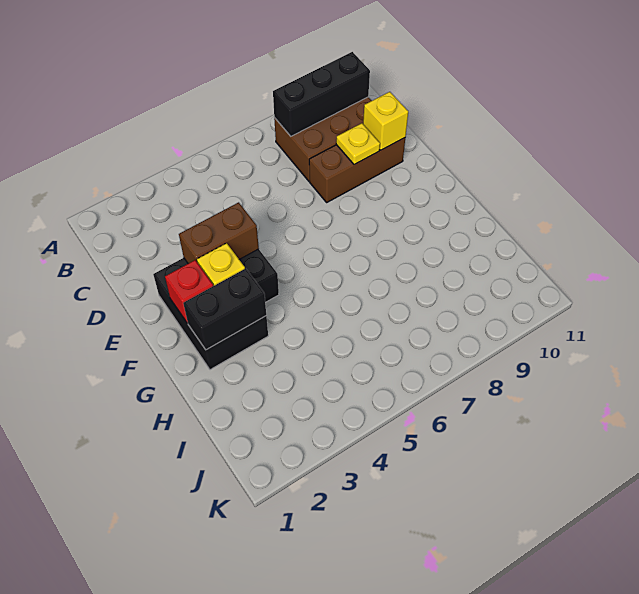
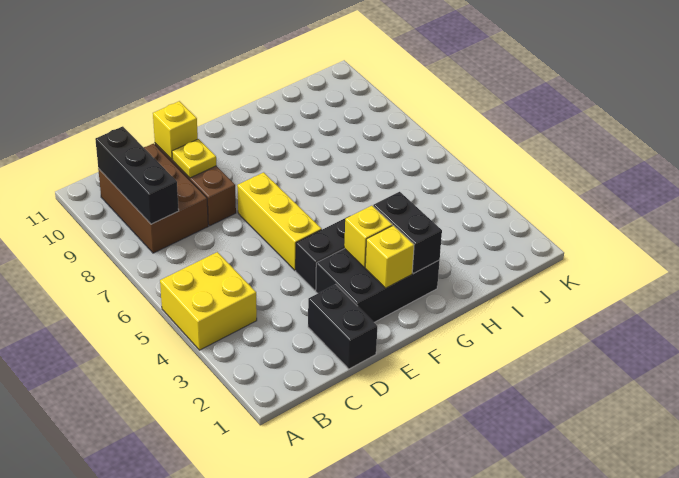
none -> yellow 2x2 brick [160,252,257,350]
none -> black 1x2 brick [308,284,377,369]
brown 1x2 brick [179,202,259,264] -> none
none -> yellow 1x3 brick [237,172,322,270]
red 1x1 brick [165,260,213,323] -> yellow 1x1 brick [365,225,414,288]

